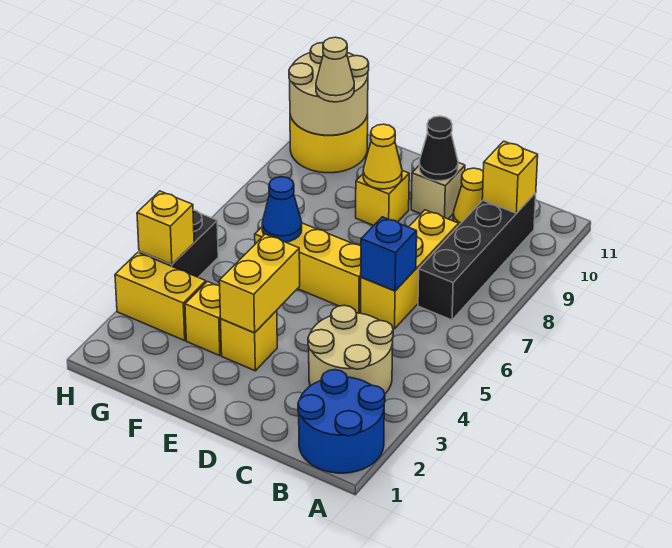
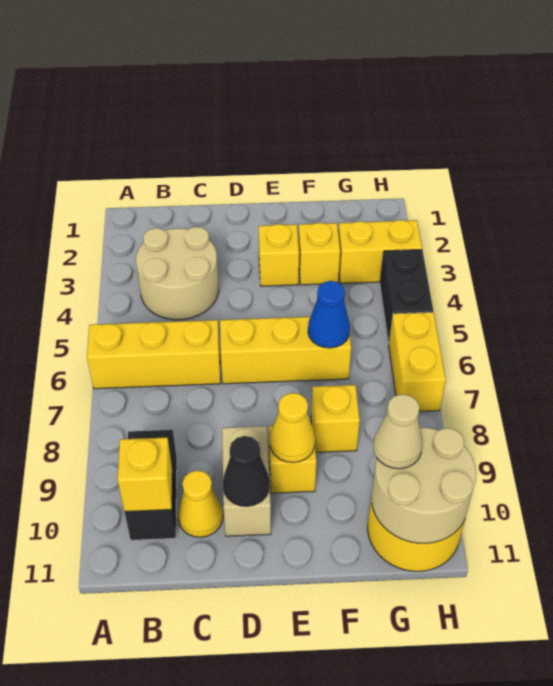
blue 2x2 round brick [298,370,385,473] -> none
black 1x4 brick [418,193,536,320] -> black 1x2 brick [125,430,177,540]
yellow 1x3 brick [361,210,459,329] -> yellow 1x3 brick turned to [87,320,221,389]
blue 1x1 brick [361,217,417,291] -> none
tan 1x1 brick [411,163,465,219] -> tan 1x2 brick [222,426,271,536]
yellow 1x2 brick [219,234,300,333] -> yellow 1x2 brick moved to [389,312,446,411]
yellow 1x1 brick [137,191,194,265] -> yellow 1x1 brick moved to [311,385,360,452]

